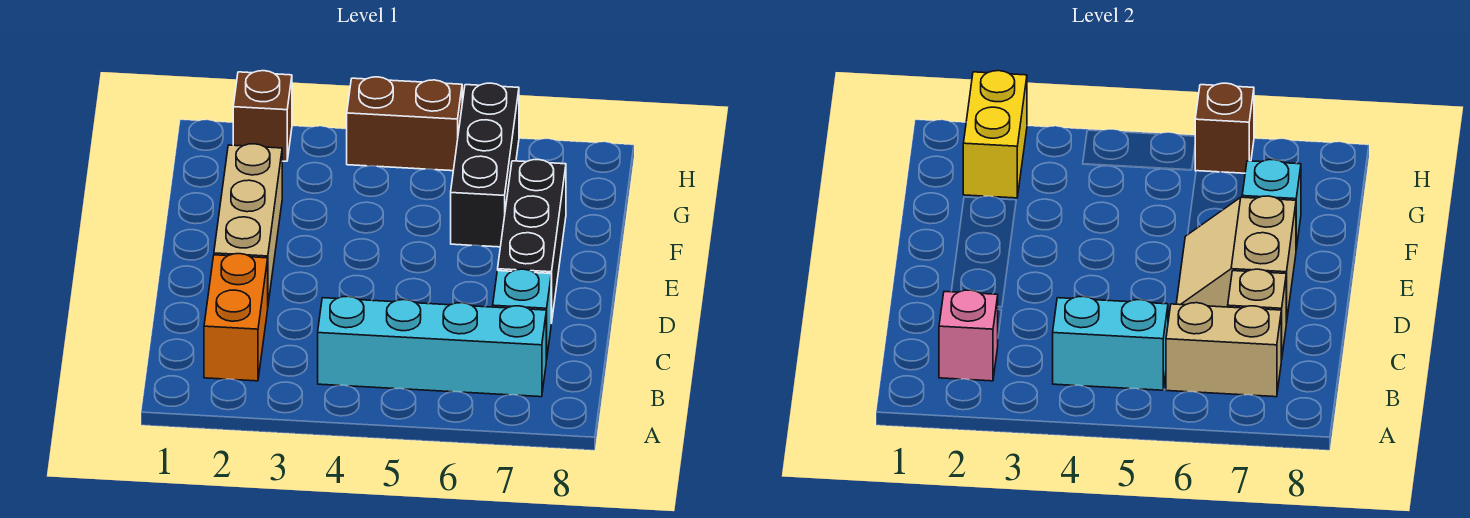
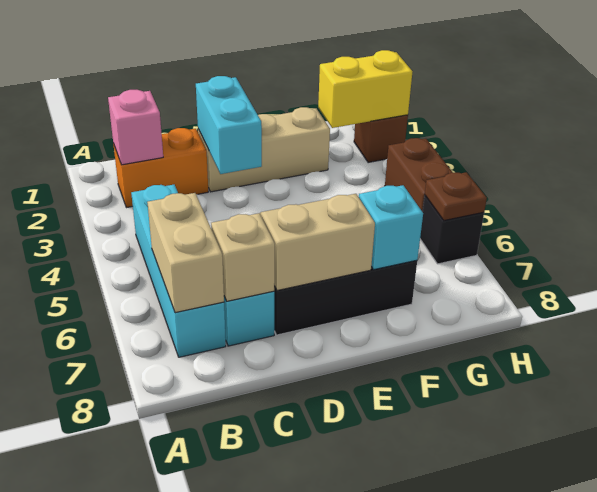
cyan 1x2 brick [1053,296,1168,390] -> cyan 1x2 brick moved to [196,76,262,174]
black 1x3 brick [451,83,519,247] -> black 1x1 brick [420,196,484,264]
brown 1x1 brick [1195,83,1254,173] -> brown 1x1 plate [425,172,487,220]

